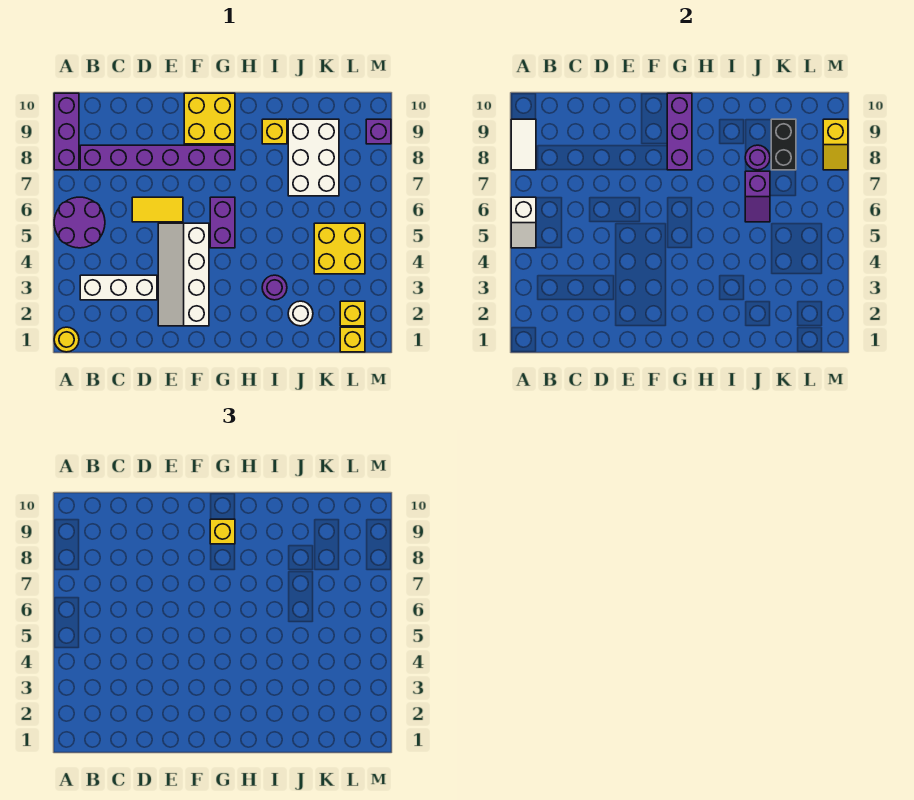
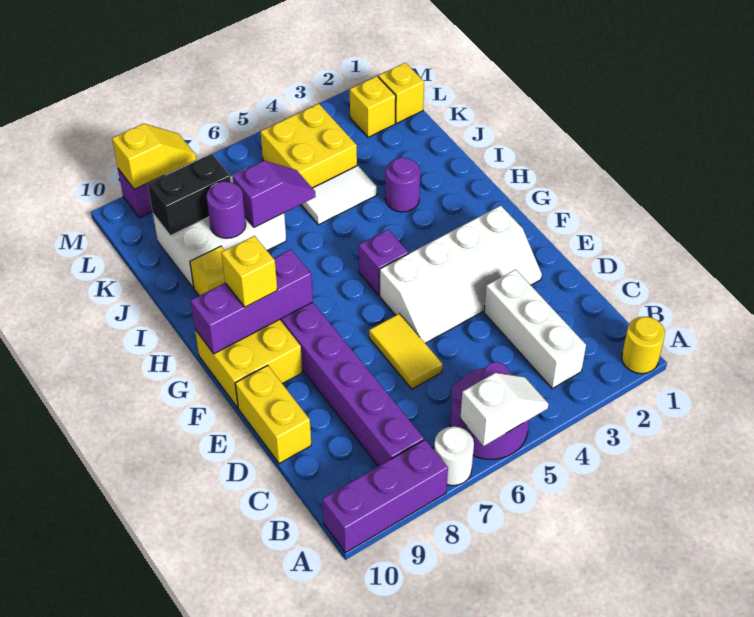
white 1x2 tile [511,119,536,170] -> white 1x2 tile moved to [301,166,377,225]
none -> yellow 1x2 brick [235,365,311,464]
purple 1x2 brick [210,197,235,248] -> purple 1x1 brick [359,230,409,295]
white 1x1 round brick [288,301,313,326] -> white 1x1 round brick moved to [434,427,474,486]

